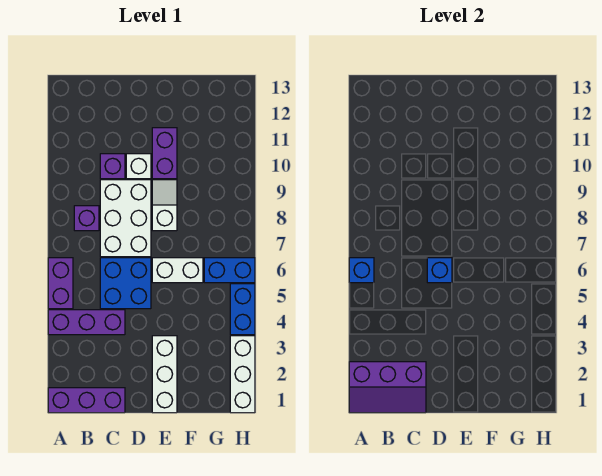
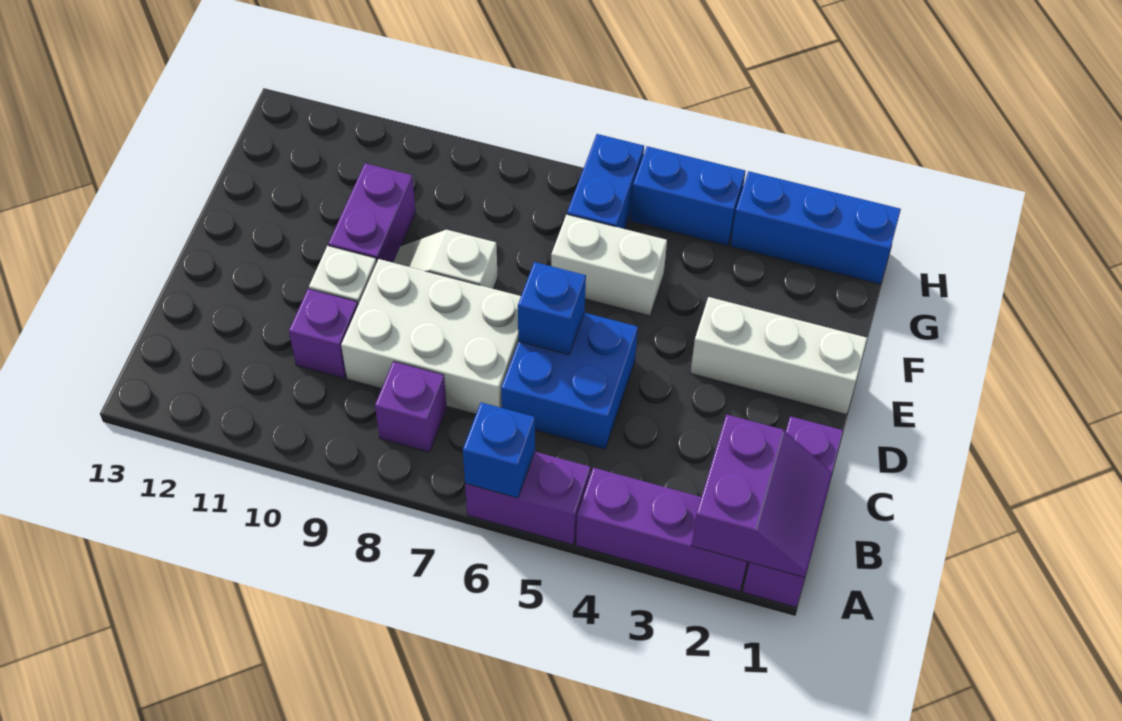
purple 2x3 slope [349,362,426,413] -> purple 2x2 slope [692,415,832,578]
purple 1x3 brick [48,310,125,335] -> purple 1x3 brick turned to [576,468,748,591]
white 1x2 brick [152,258,203,283] -> white 1x2 brick turned to [551,214,667,316]
purple 1x2 brick [152,128,177,179] -> purple 1x2 brick turned to [328,163,416,263]
white 1x3 brick [230,336,255,413] -> blue 1x3 brick [731,171,901,284]

